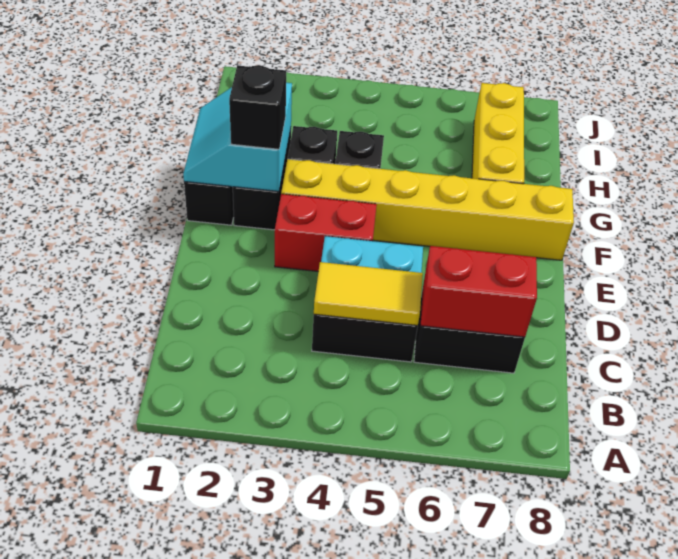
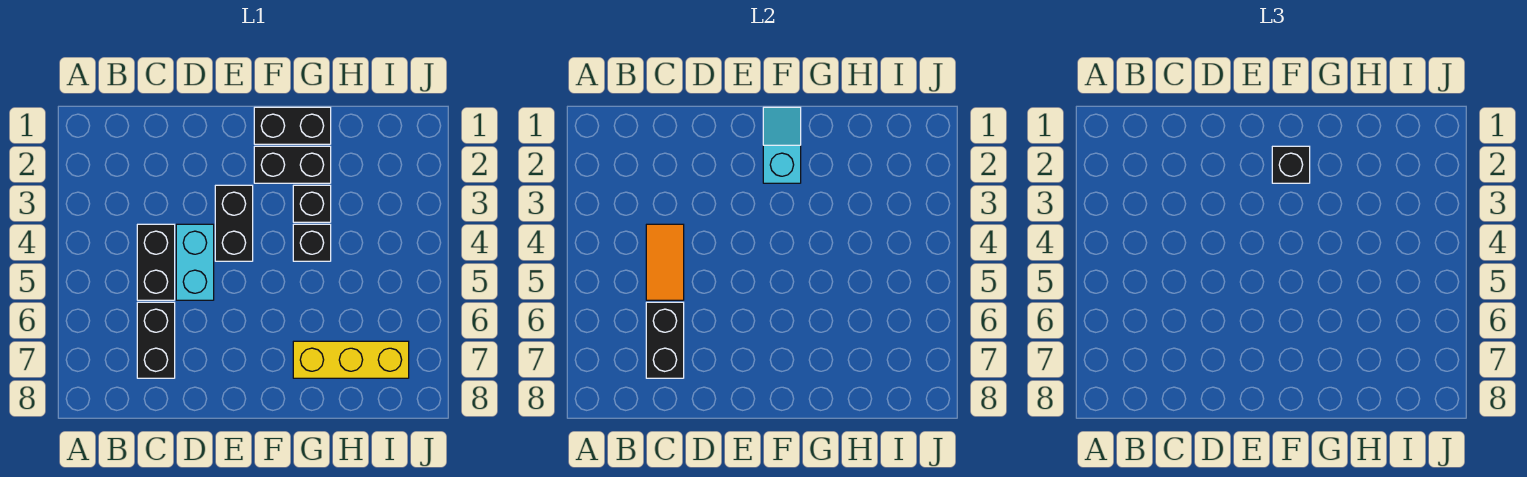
yellow 1x2 tile [314,262,423,325] -> orange 1x2 tile [646,224,684,300]
red 1x2 brick [420,246,537,337] -> black 1x2 brick [646,302,684,378]
red 1x2 brick [275,194,377,272] -> black 1x2 brick [215,185,253,261]
cyan 2x2 slope [183,83,292,191] -> cyan 1x2 slope [763,107,801,183]
yellow 1x6 brick [281,159,574,260] -> none

